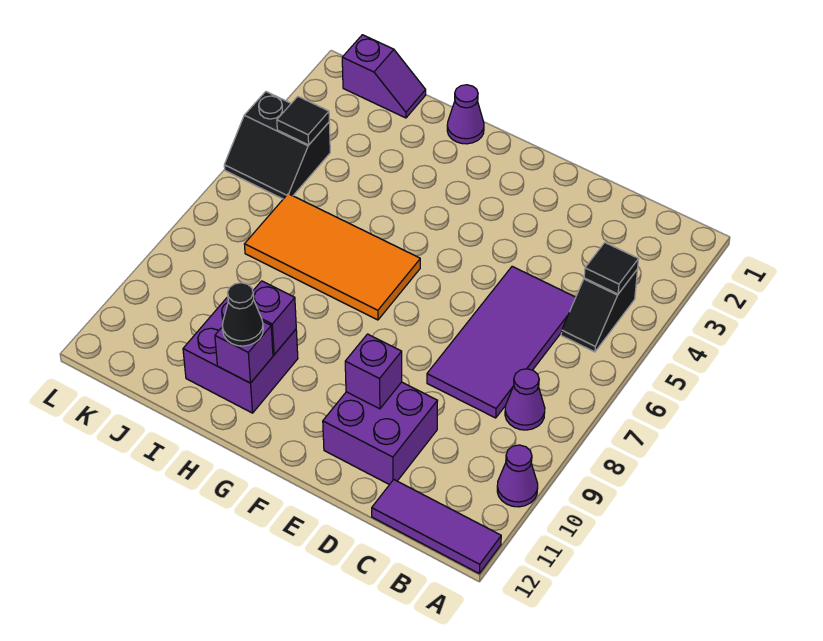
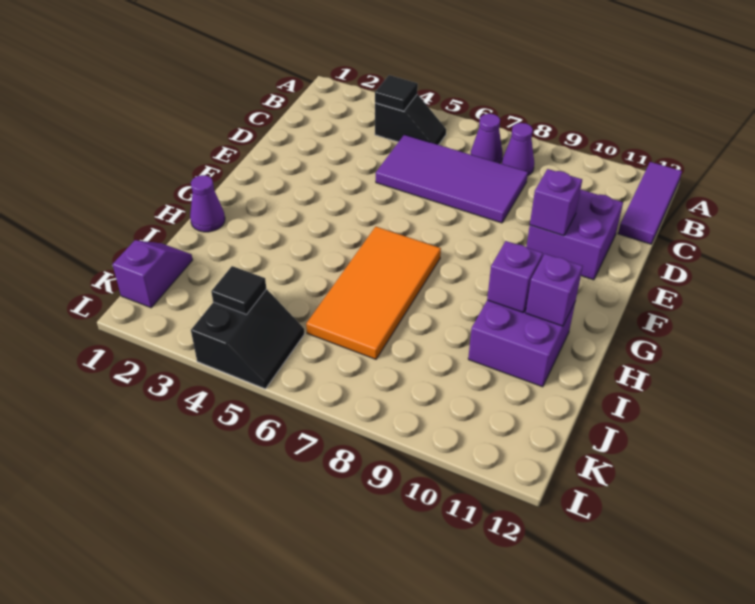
purple 1x1 cone [497,445,538,507] -> purple 1x1 cone moved to [471,114,503,163]
black 1x1 cone [222,283,263,346] -> none

